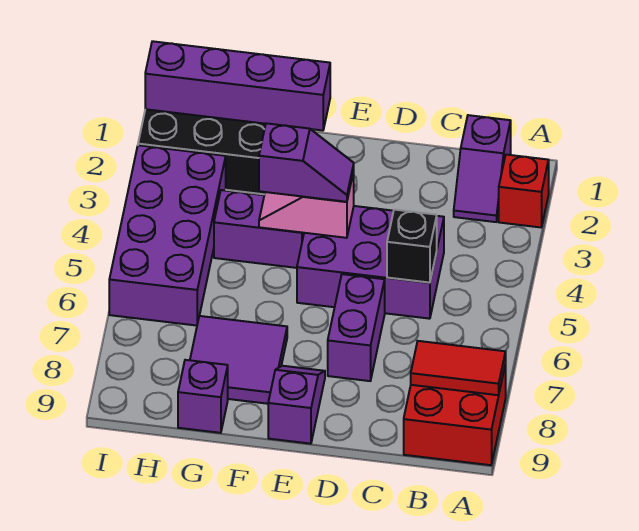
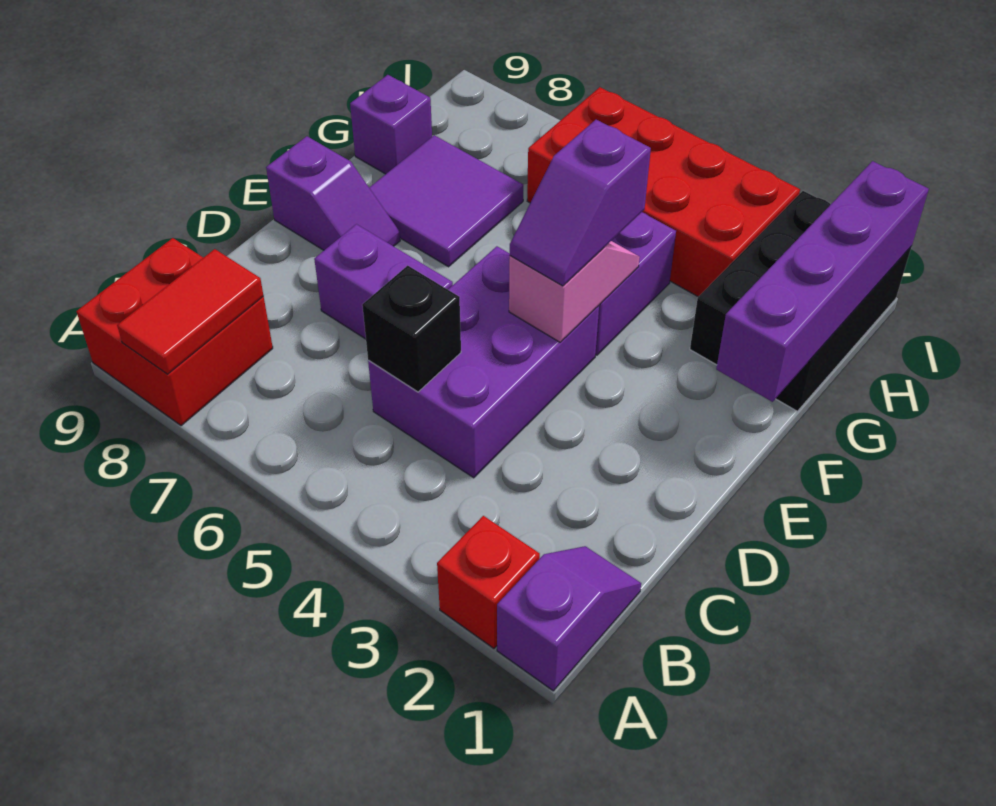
purple 1x2 slope [454,115,511,222] -> purple 1x2 slope turned to [497,546,641,691]
purple 2x4 brick [109,145,226,326] -> red 2x4 brick [527,87,800,297]

